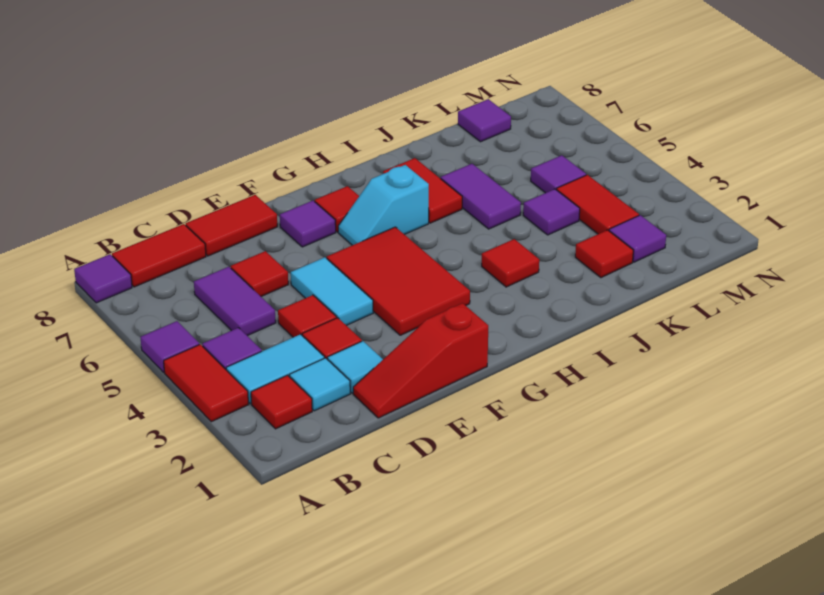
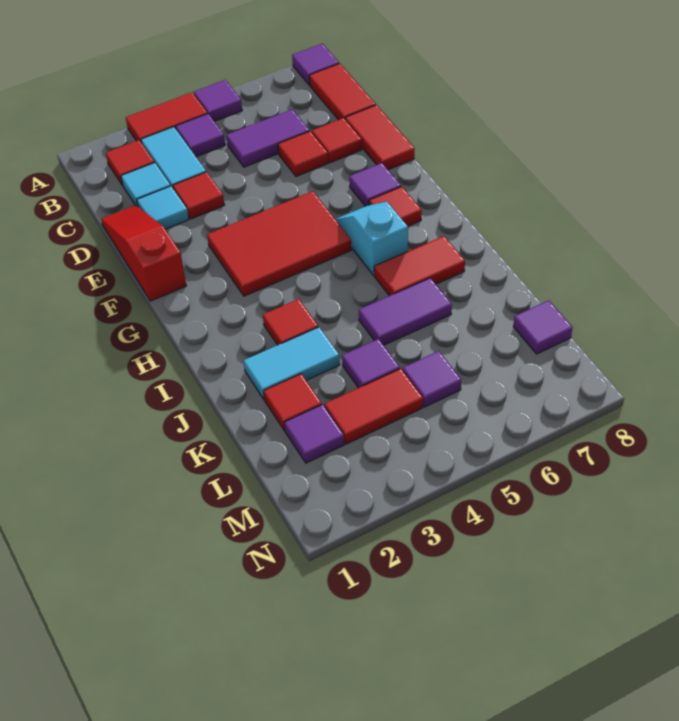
red 1x1 tile [278,295,337,337] -> red 1x1 tile moved to [312,118,362,163]
cyan 1x2 tile [291,257,373,325] -> cyan 1x2 tile moved to [244,327,340,399]

